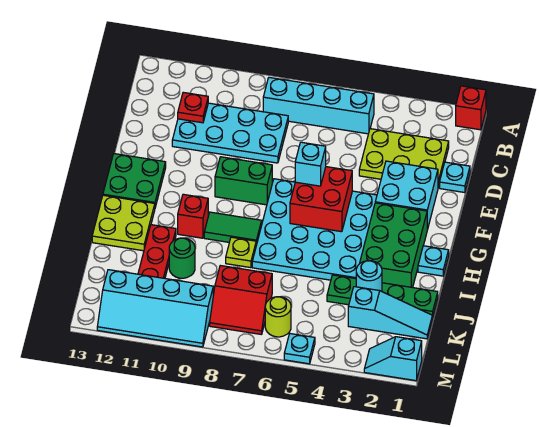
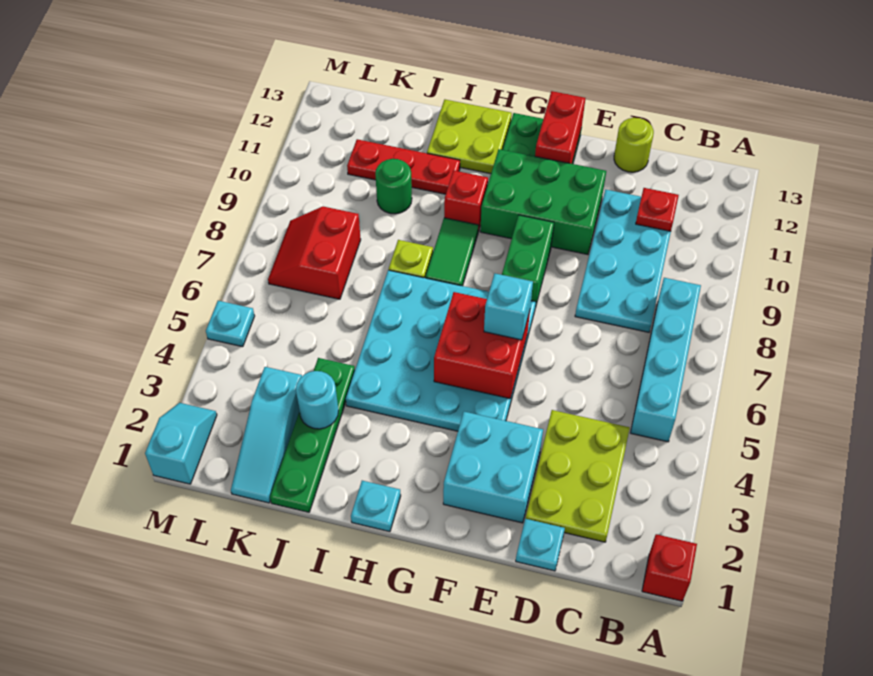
none -> red 1x2 brick [535,91,585,164]
green 2x3 brick [360,203,427,288] -> green 2x3 brick moved to [480,149,606,255]
lime 1x1 round brick [265,297,291,337] -> lime 1x1 round brick moved to [614,118,654,172]
cyan 2x4 slope [97,270,213,347] -> none

